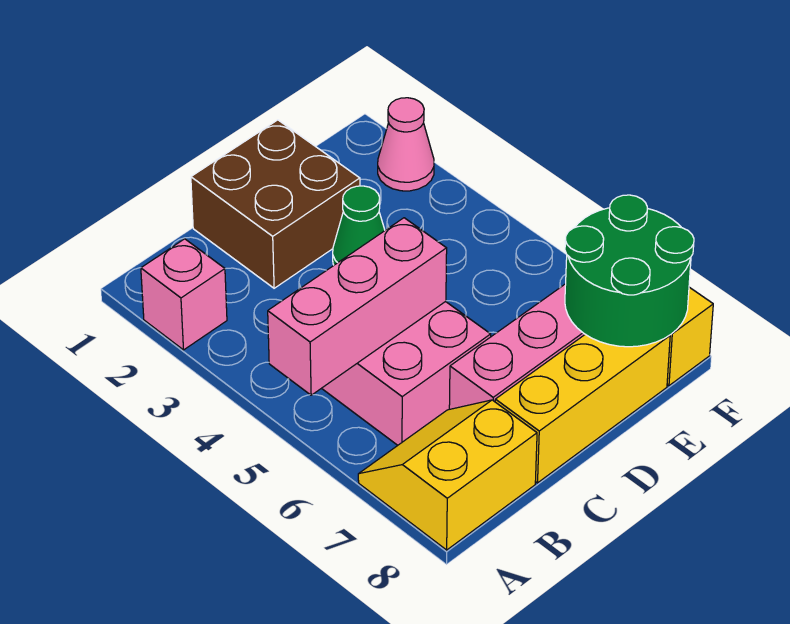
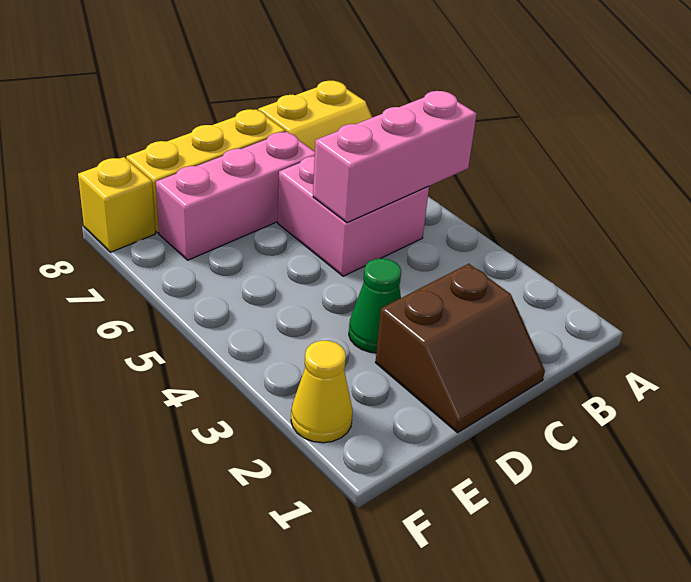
pink 1x1 brick [141,239,227,350] -> none
brown 2x2 brick [191,120,360,288] -> brown 2x2 slope [375,264,545,433]
green 2x2 round brick [565,195,694,347] -> none
pink 1x1 cone [378,98,434,191] -> yellow 1x1 cone [291,341,353,443]

